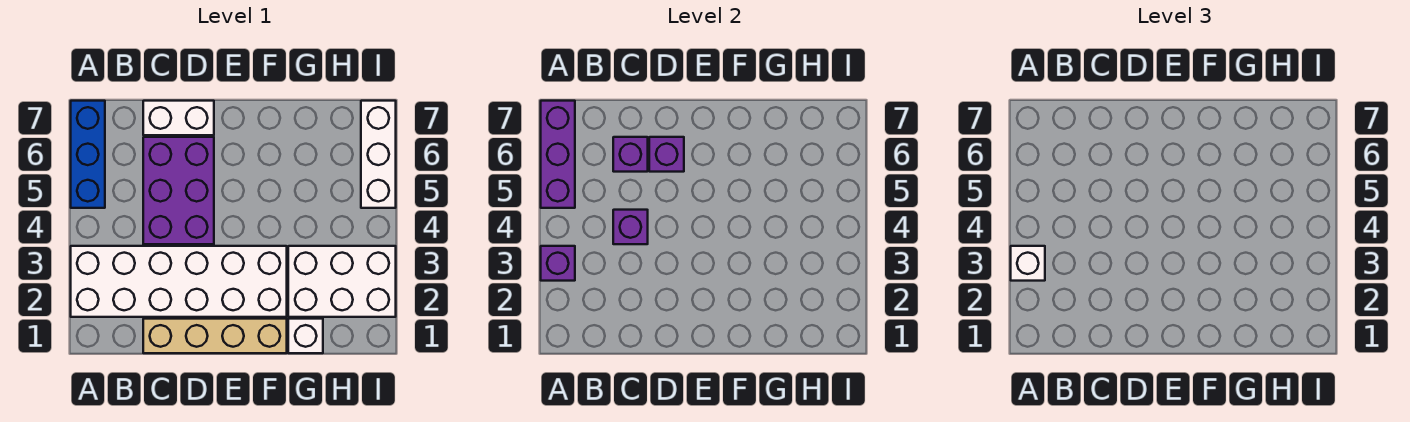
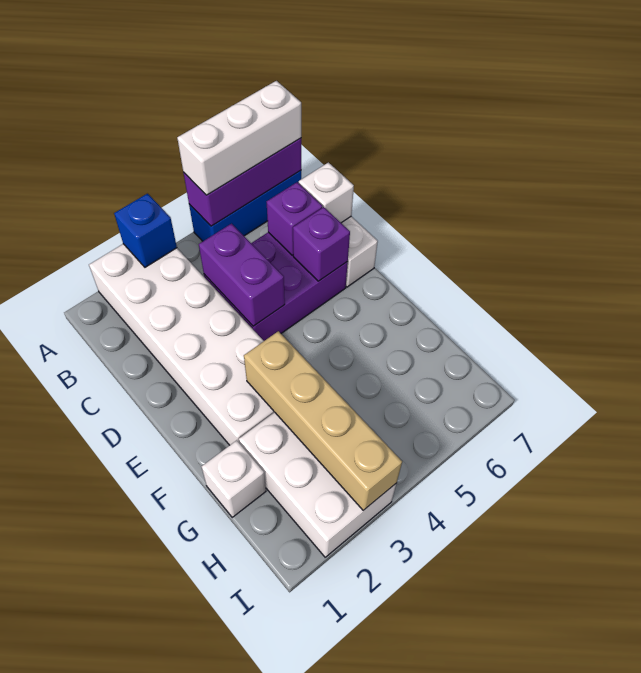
purple 1x1 brick [541,246,575,281] -> blue 1x1 brick [114,194,177,267]
white 1x1 brick [1011,246,1045,281] -> white 1x1 brick moved to [299,162,354,223]
tan 1x4 brick [143,319,287,353] -> tan 1x4 brick moved to [244,331,402,510]
purple 1x1 brick [613,210,648,244] -> purple 1x2 brick [199,224,285,326]
white 1x3 brick [361,101,396,208] -> white 1x3 brick moved to [177,81,301,195]

